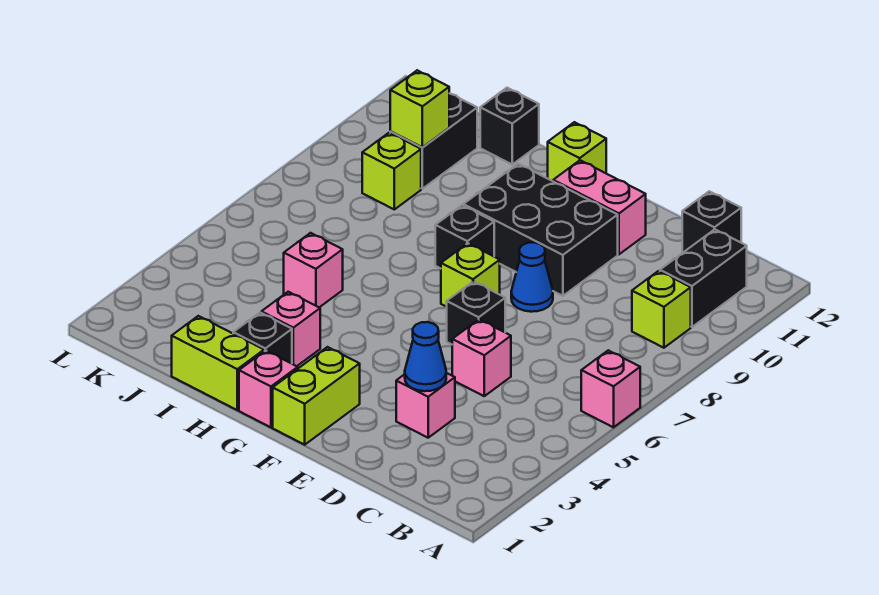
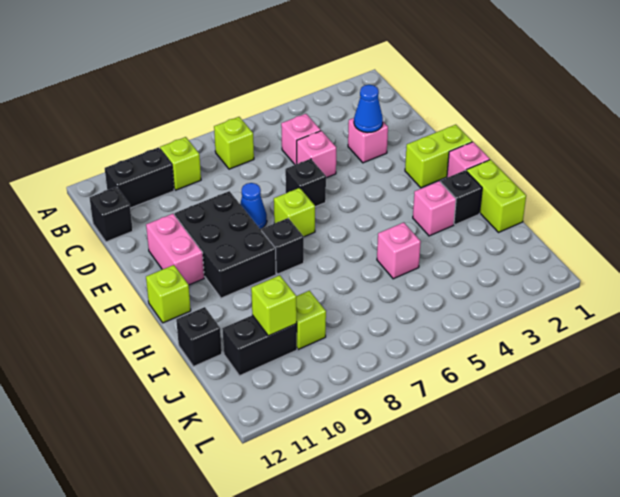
pink 1x1 brick [581,350,640,427] -> pink 1x1 brick moved to [281,114,321,165]
none -> lime 1x1 brick [214,117,254,169]

